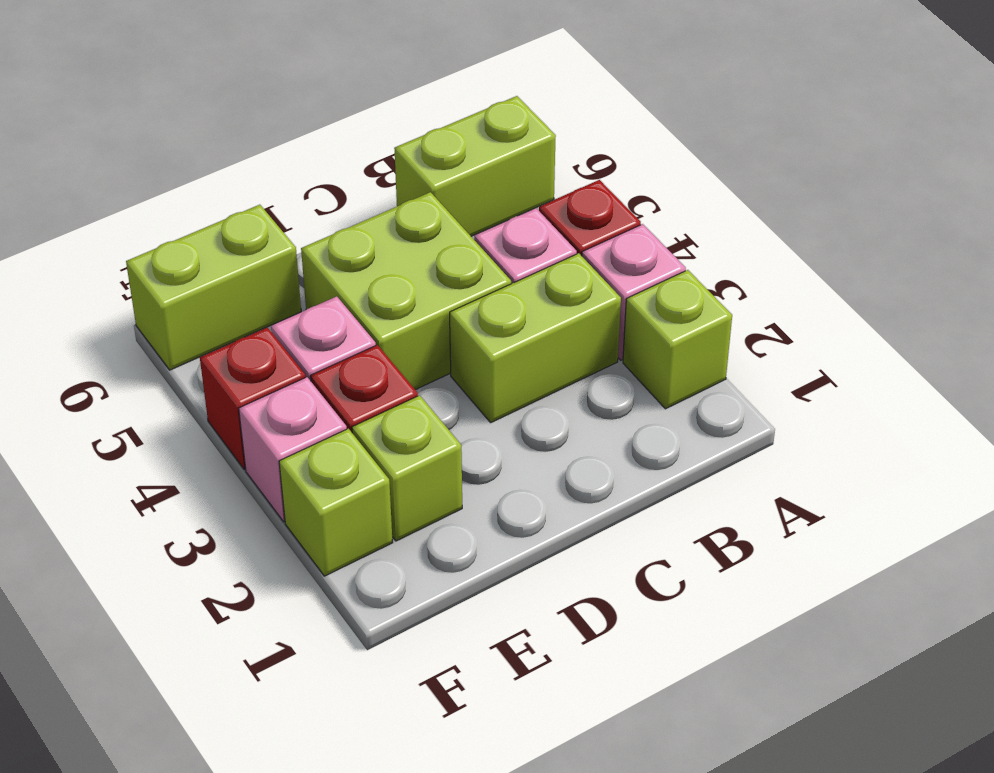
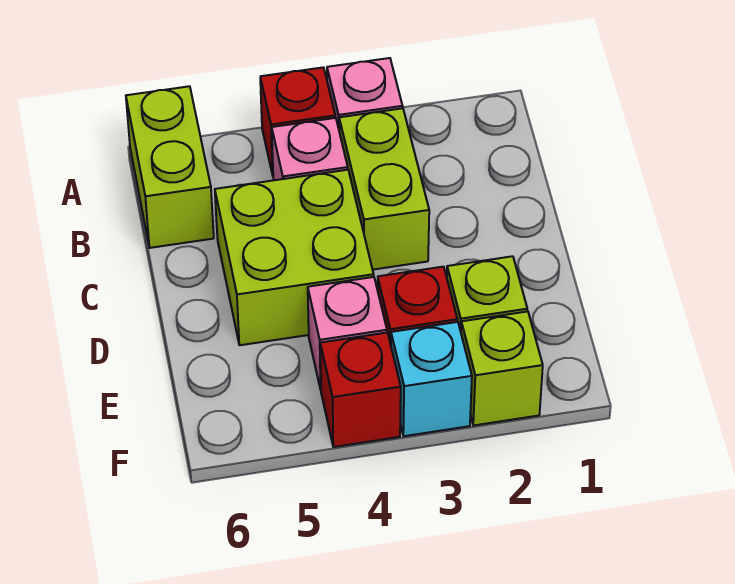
lime 1x1 brick [623,270,732,409] -> none
lime 1x2 brick [126,205,301,370] -> none
pink 1x1 brick [239,377,347,522] -> cyan 1x1 brick [391,322,472,436]

